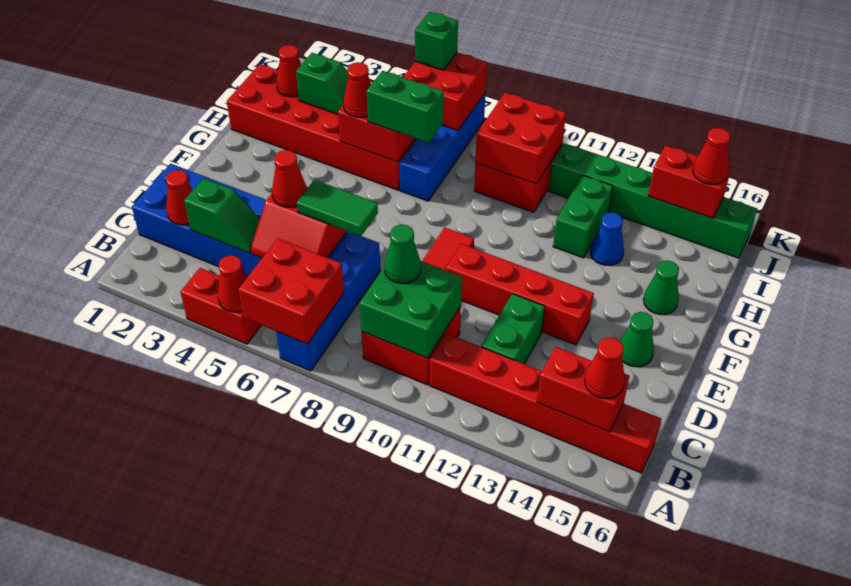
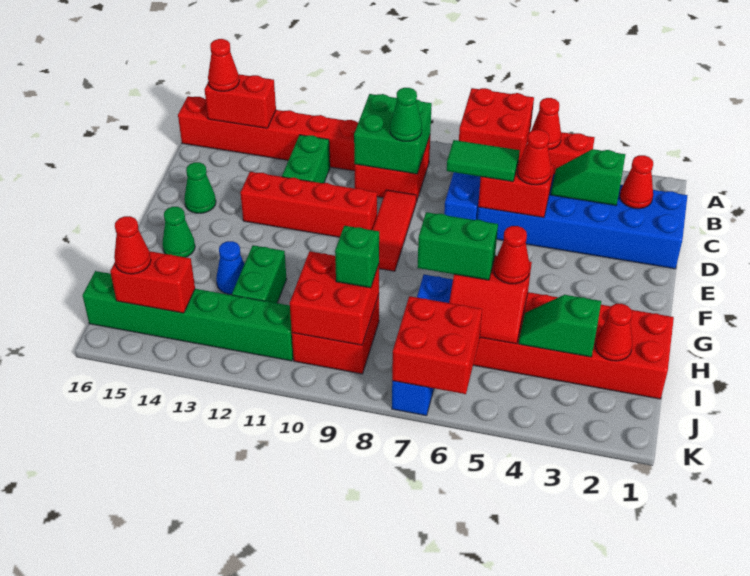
green 1x1 brick [415,12,458,70] -> green 1x1 brick moved to [335,226,379,288]

